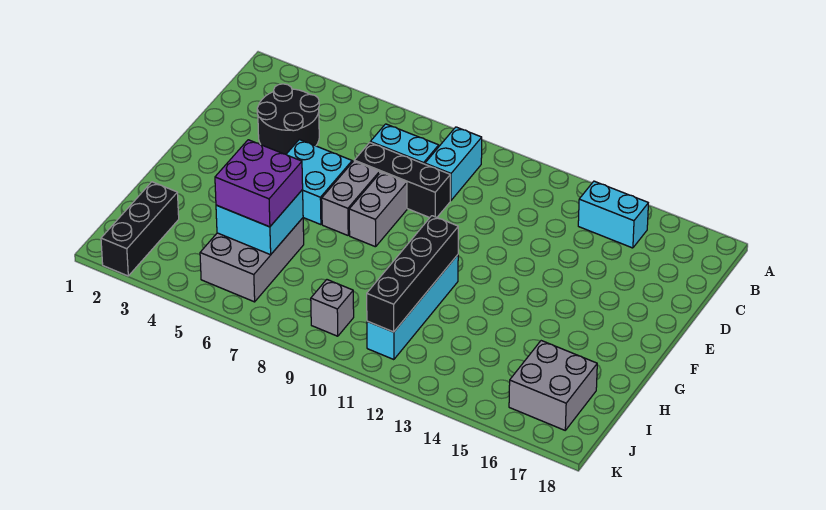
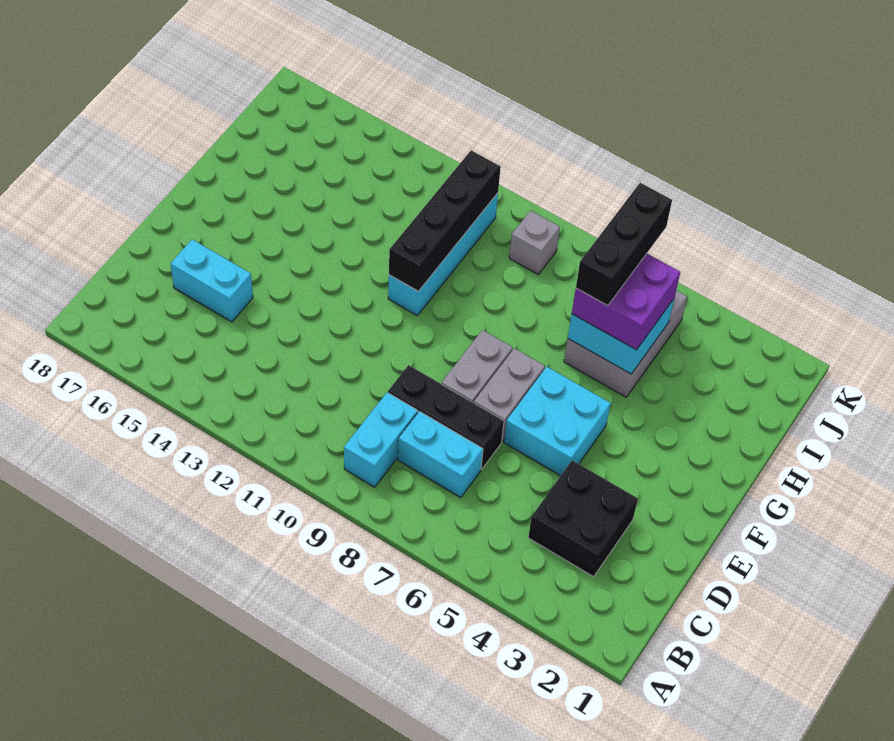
cyan 1x2 brick [578,181,648,248] -> cyan 1x2 brick moved to [171,239,253,322]
black 2x2 round brick [257,84,319,154] -> black 2x2 brick [528,460,638,577]
black 1x3 brick [101,182,179,276] -> black 1x3 brick moved to [576,183,672,306]
grey 2x2 brick [509,341,597,430] -> none

